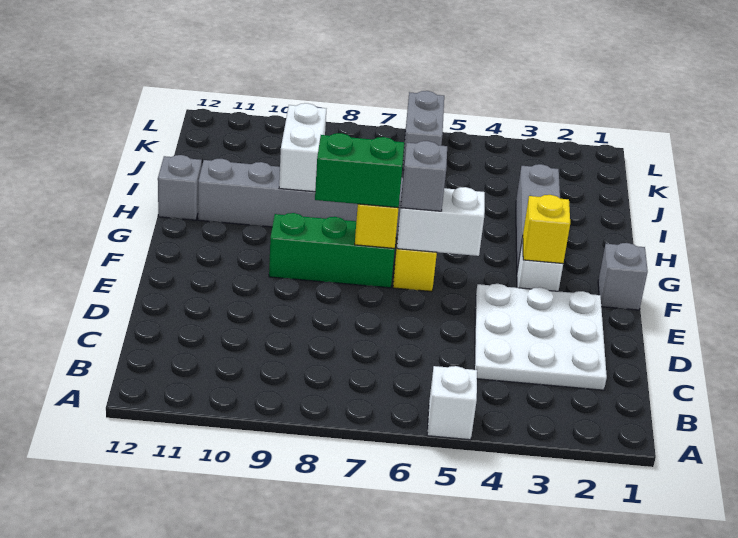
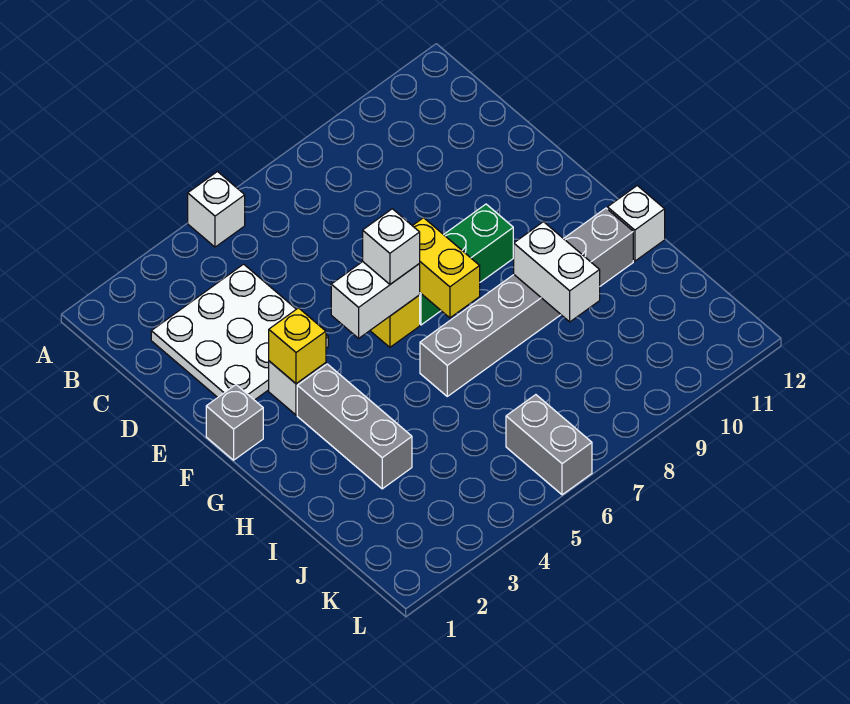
grey 1x1 brick [401,141,447,211] -> white 1x1 brick [363,209,420,284]
green 1x2 brick [315,133,404,208] -> none
grey 1x1 brick [158,155,202,220] -> white 1x1 brick [608,186,665,261]

